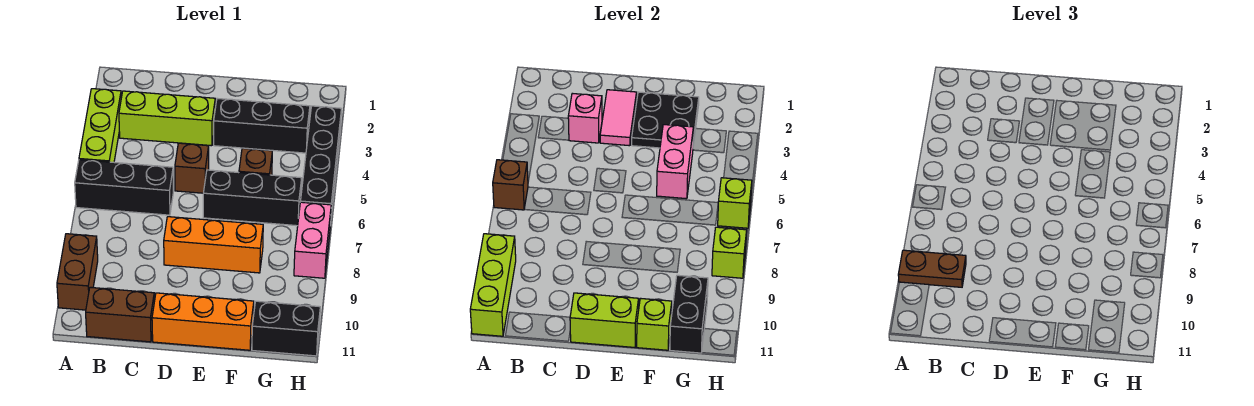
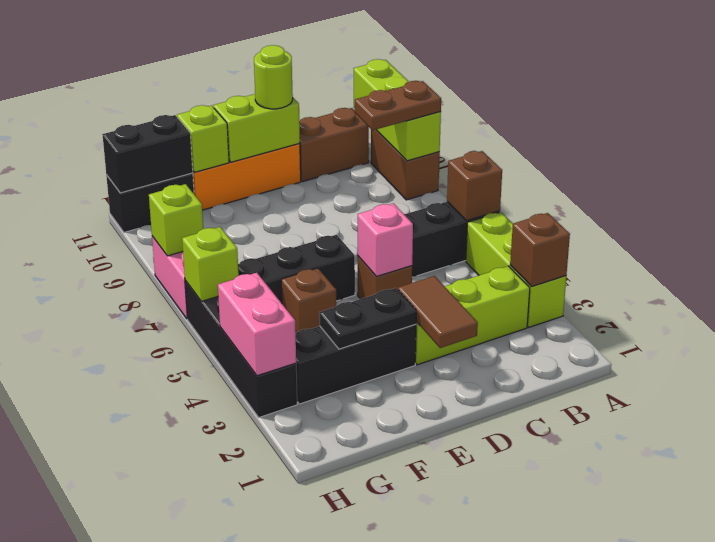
none -> brown 1x1 brick [510,213,570,287]
pink 1x1 brick [568,93,602,143] -> pink 1x1 brick moved to [358,203,413,277]
pink 1x2 tile [600,90,637,146] -> brown 1x2 tile [398,276,478,348]
orange 1x3 brick [164,217,263,273] -> none
none -> lime 1x1 round brick [254,45,293,109]
black 2x2 plate [632,92,699,148] -> black 1x2 plate [319,288,416,349]
pink 1x2 brick [657,125,693,199] -> pink 1x2 brick moved to [218,273,296,376]
black 1x2 brick [670,275,708,353] -> black 1x2 brick turned to [102,115,193,193]

